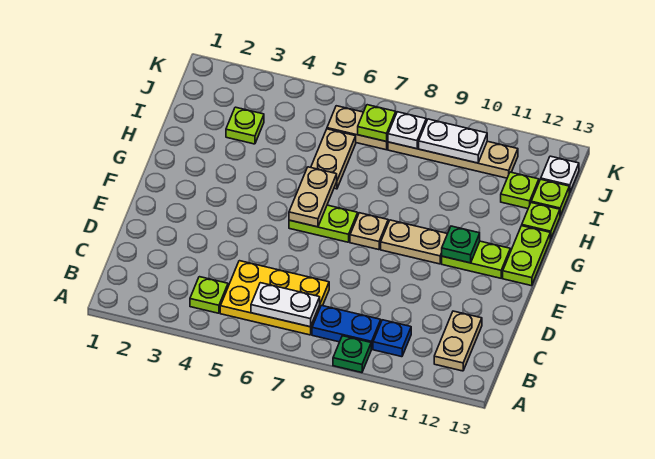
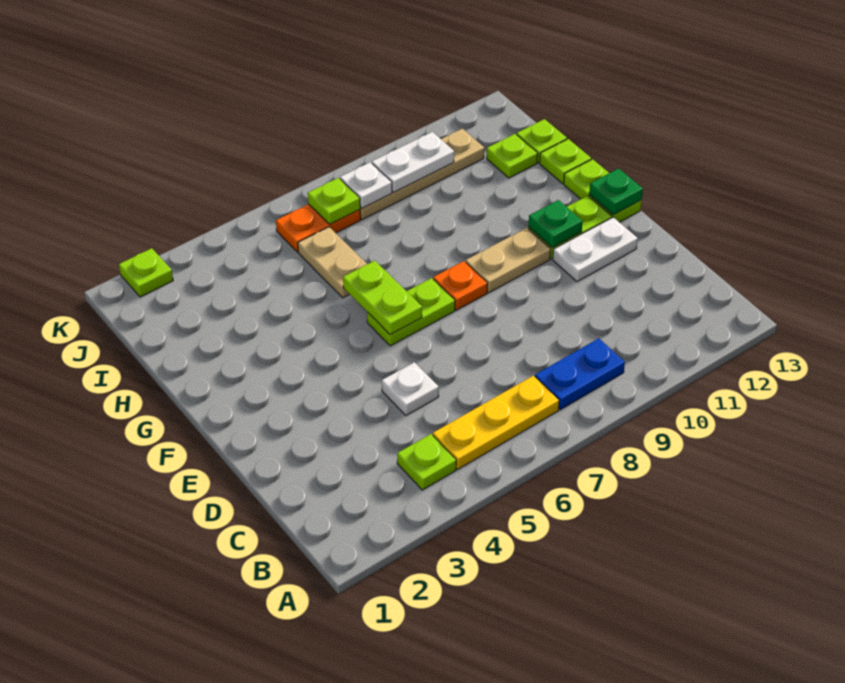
green 1x1 plate [333,336,371,373] -> green 1x1 plate moved to [589,168,643,215]
yellow 2x3 plate [220,261,329,335] -> yellow 1x3 plate [433,376,559,469]
white 1x2 plate [251,283,320,327] -> white 1x2 plate moved to [553,217,638,282]
blue 1x1 plate [373,320,411,357] -> none
tan 1x2 plate [434,311,482,371] -> none
tan 1x2 plate [289,167,337,227] -> lime 1x2 plate [343,260,422,335]
tan 1x1 plate [350,213,388,250] -> orange 1x1 plate [433,261,488,310]
lime 1x1 plate [226,107,264,144] -> lime 1x1 plate moved to [119,248,173,297]
tan 1x2 plate [327,106,388,150] -> orange 1x2 plate [276,204,361,252]
white 1x1 plate [541,156,579,193] -> white 1x1 plate moved to [382,362,439,415]

